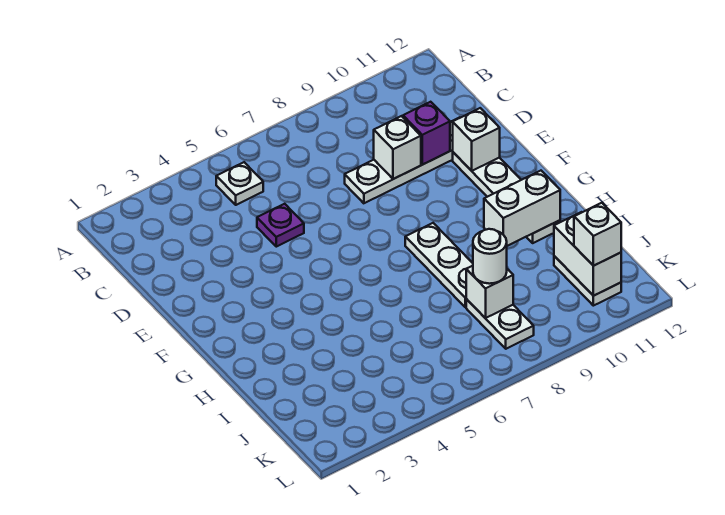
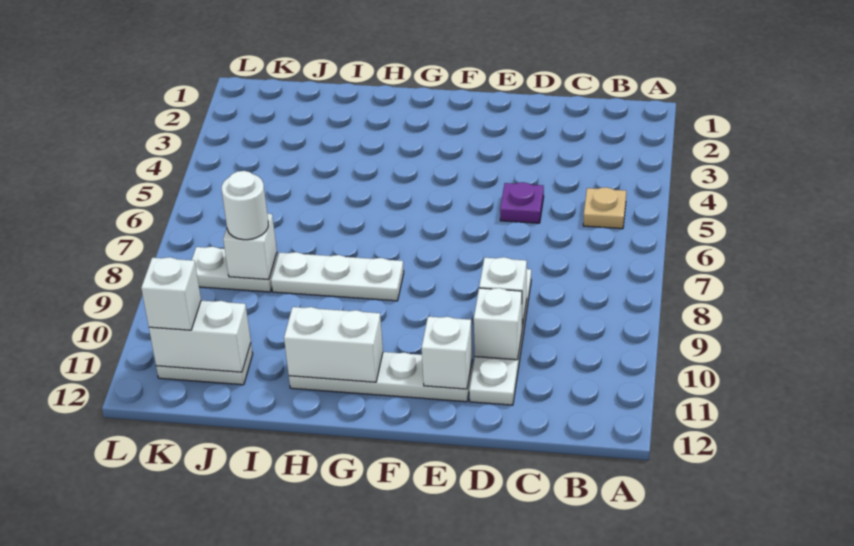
white 1x1 plate [216,162,263,205] -> tan 1x1 plate [583,187,626,229]
purple 1x1 brick [403,102,450,165] -> white 1x1 brick [474,288,522,360]
white 1x2 brick [484,171,560,246] -> white 1x2 brick turned to [284,307,383,382]

